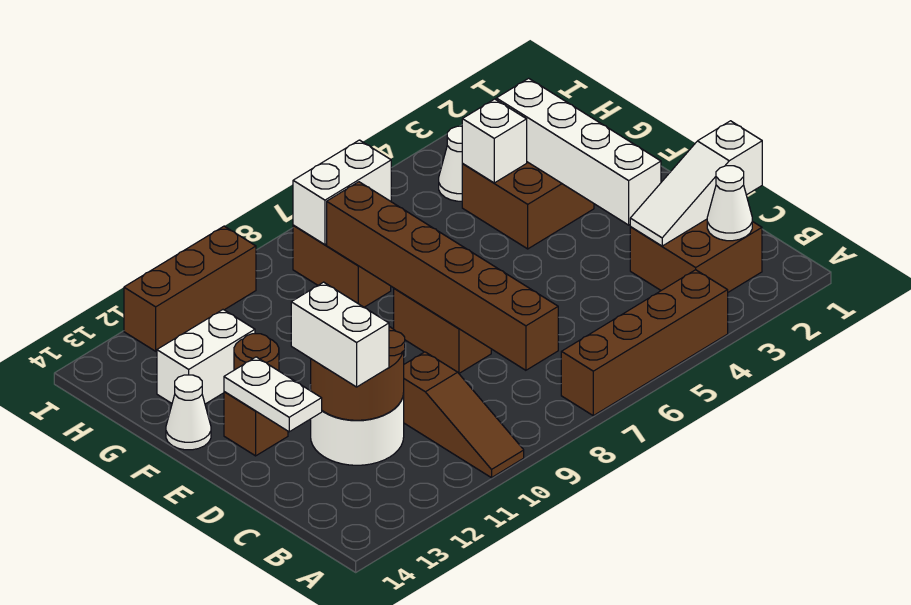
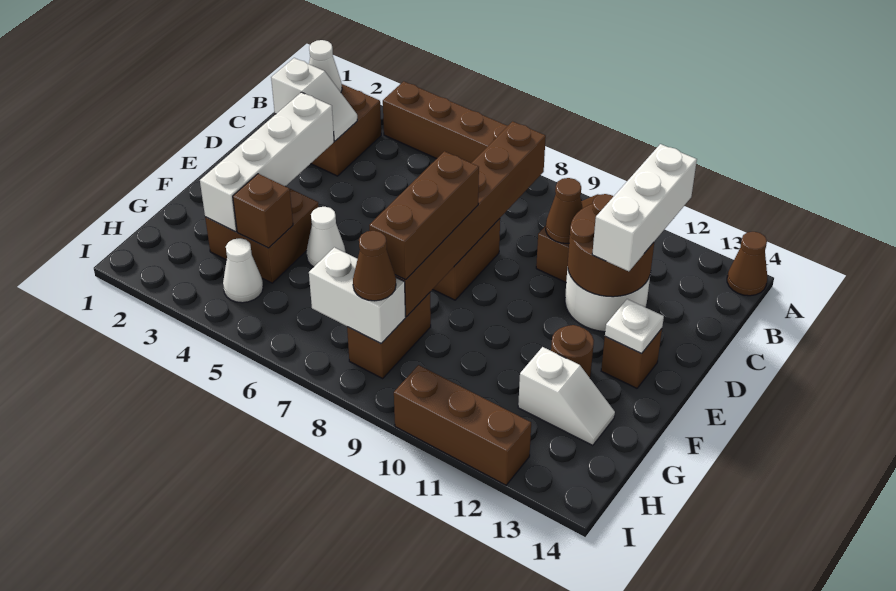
none -> brown 1x1 cone [727,232,767,296]
white 1x3 slope [630,121,762,246] -> white 1x2 slope [271,58,357,141]
none -> brown 1x1 cone [546,178,583,243]
white 1x2 brick [291,282,389,387] -> white 1x3 brick [592,144,697,271]
white 1x2 plate [224,357,322,432] -> white 1x1 plate [605,299,664,354]
none -> brown 1x3 brick [369,151,479,280]
white 1x1 cone [166,375,211,450] -> white 1x1 cone moved to [306,207,345,267]
white 1x1 brick [462,99,527,183] -> brown 1x1 brick [233,174,293,248]
white 1x2 brick [157,310,255,404] -> white 1x2 slope [518,347,615,446]
none -> brown 1x1 cone [353,231,396,301]

